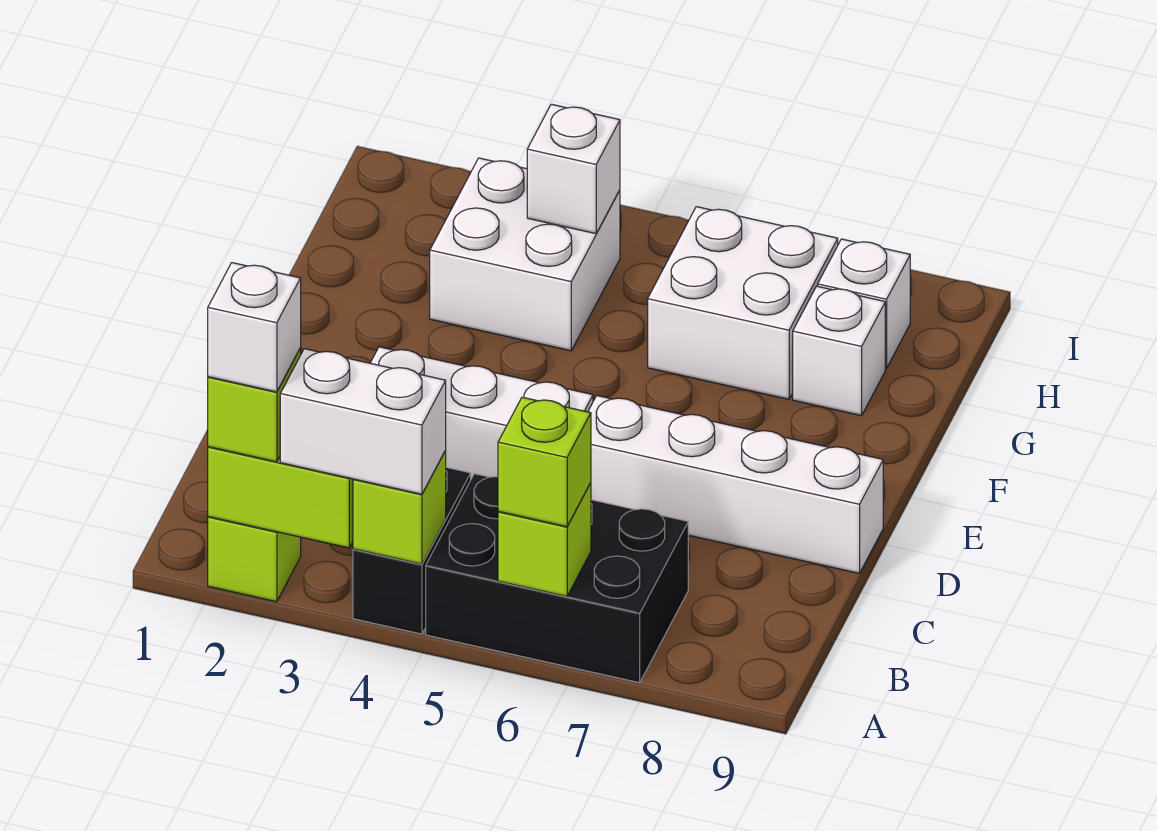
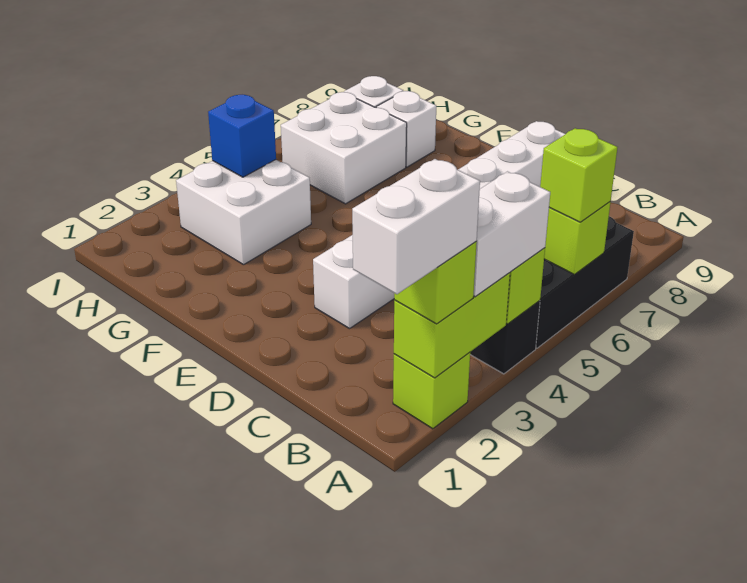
white 1x1 brick [208,263,301,392] -> white 1x2 brick [352,159,480,294]
white 1x1 brick [527,104,620,234] -> blue 1x1 brick [208,95,276,177]

